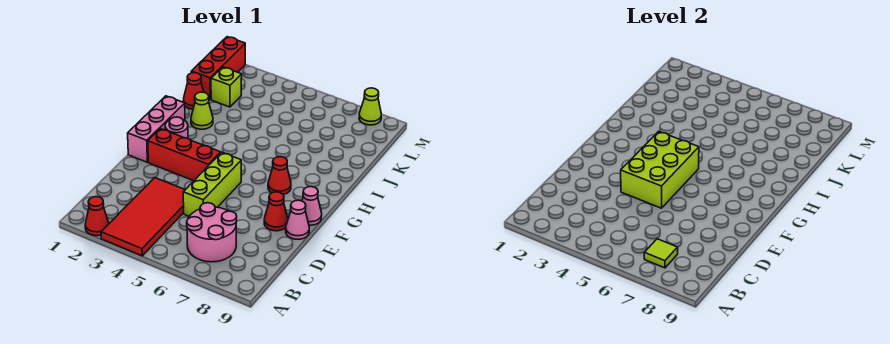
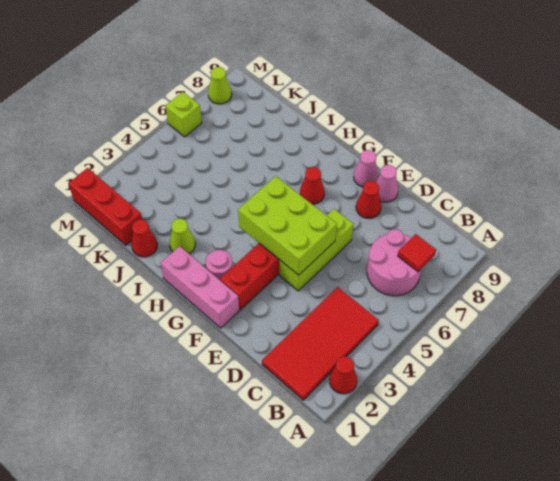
red 2x4 tile [101,178,185,256] -> red 2x4 tile turned to [262,287,379,400]
lime 1x1 tile [644,239,678,268] -> red 1x1 tile [398,234,436,272]
lime 1x3 brick [183,152,241,216] -> lime 1x3 brick turned to [279,209,353,291]
lime 1x1 brick [211,67,242,107] -> lime 1x1 brick moved to [165,92,202,137]

